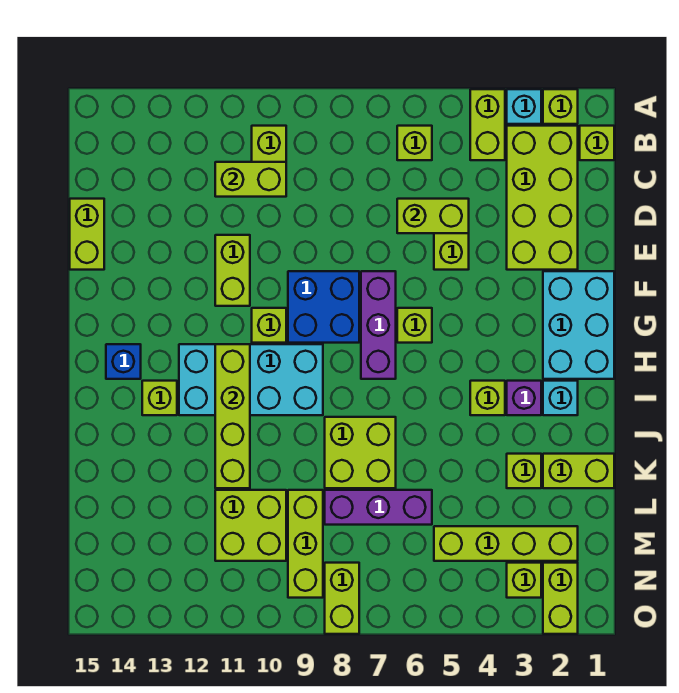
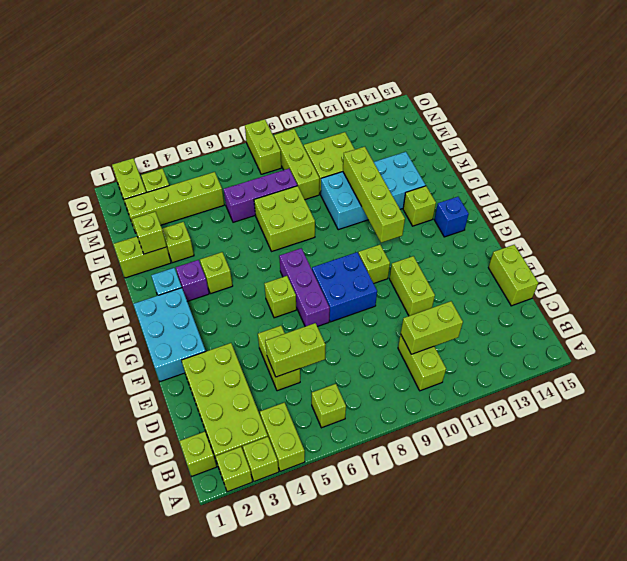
cyan 1x1 brick [507,89,541,124] -> lime 1x1 brick [243,437,279,481]
cyan 2x4 brick [179,344,323,415] -> cyan 2x4 brick moved to [320,152,426,230]
none -> lime 1x1 brick [132,212,167,254]

